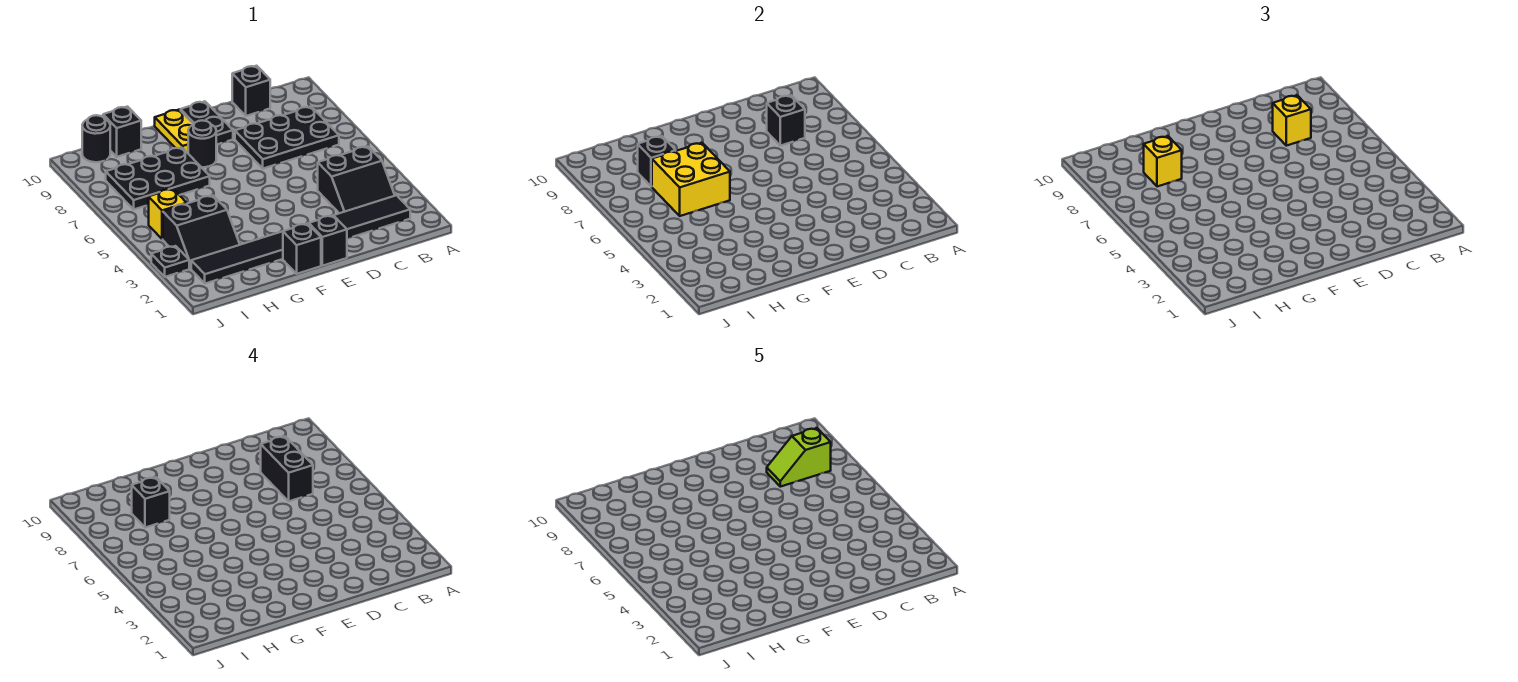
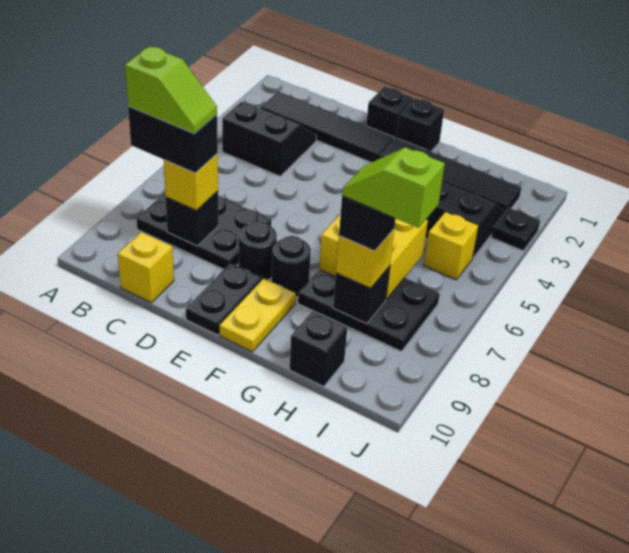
black 1x2 brick [261,436,313,501] -> black 1x2 brick turned to [128,106,218,173]
black 1x1 brick [232,66,270,116] -> yellow 1x1 brick [118,232,174,303]
none -> lime 1x2 slope [342,147,445,228]
black 1x1 round brick [82,115,110,162] -> black 1x1 round brick moved to [239,221,277,280]

